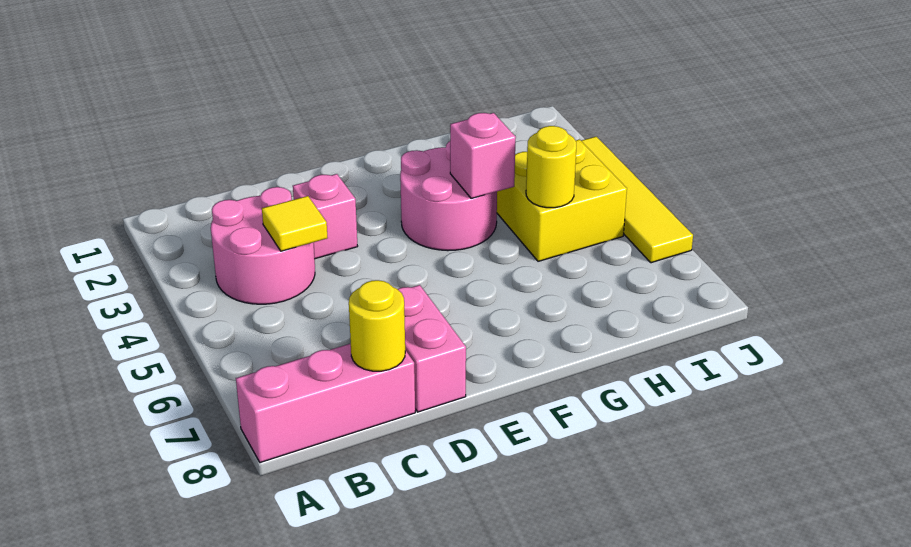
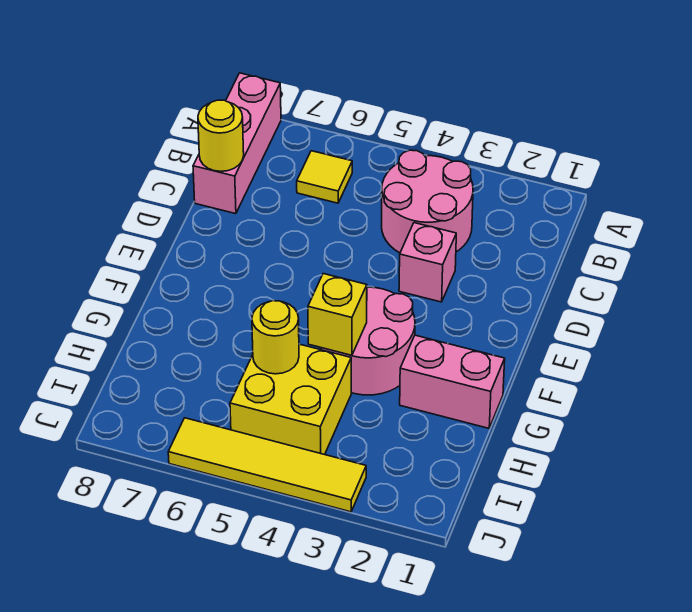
yellow 1x1 tile [262,196,327,251] -> yellow 1x1 tile moved to [297,151,352,203]
pink 1x2 brick [398,285,466,412] -> pink 1x2 brick moved to [400,335,505,428]
pink 1x1 brick [450,113,516,198] -> yellow 1x1 brick [308,274,367,355]

